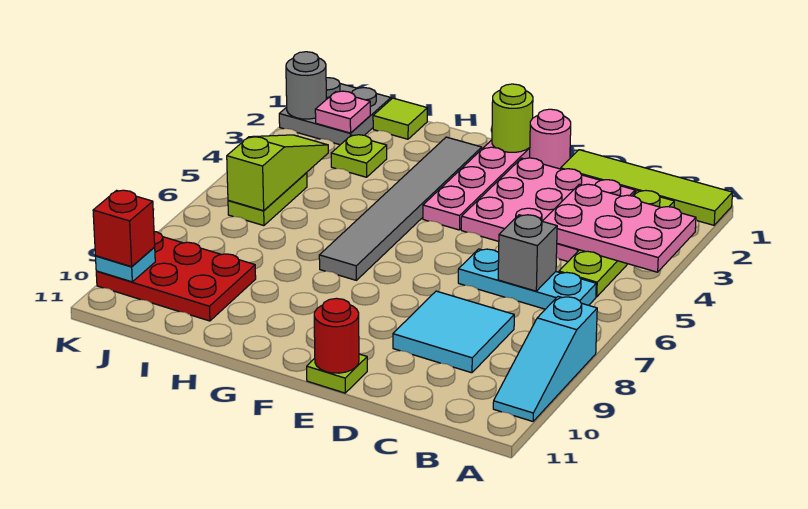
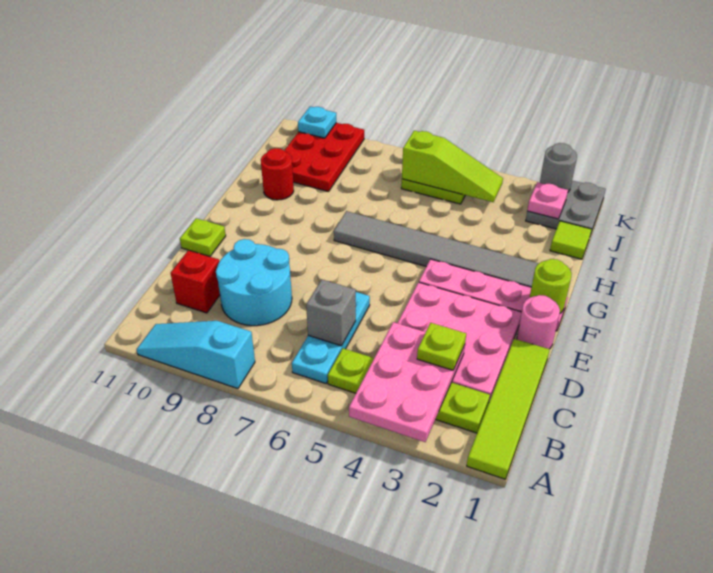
cyan 2x2 tile [393,291,514,373] -> cyan 2x2 round brick [216,239,292,326]
red 1x1 round brick [314,298,359,373] -> red 1x1 round brick moved to [261,148,294,200]
lime 1x1 plate [331,135,387,177] -> lime 1x1 plate moved to [417,323,466,370]
red 1x1 brick [93,190,155,267] -> red 1x1 brick moved to [171,250,220,313]

